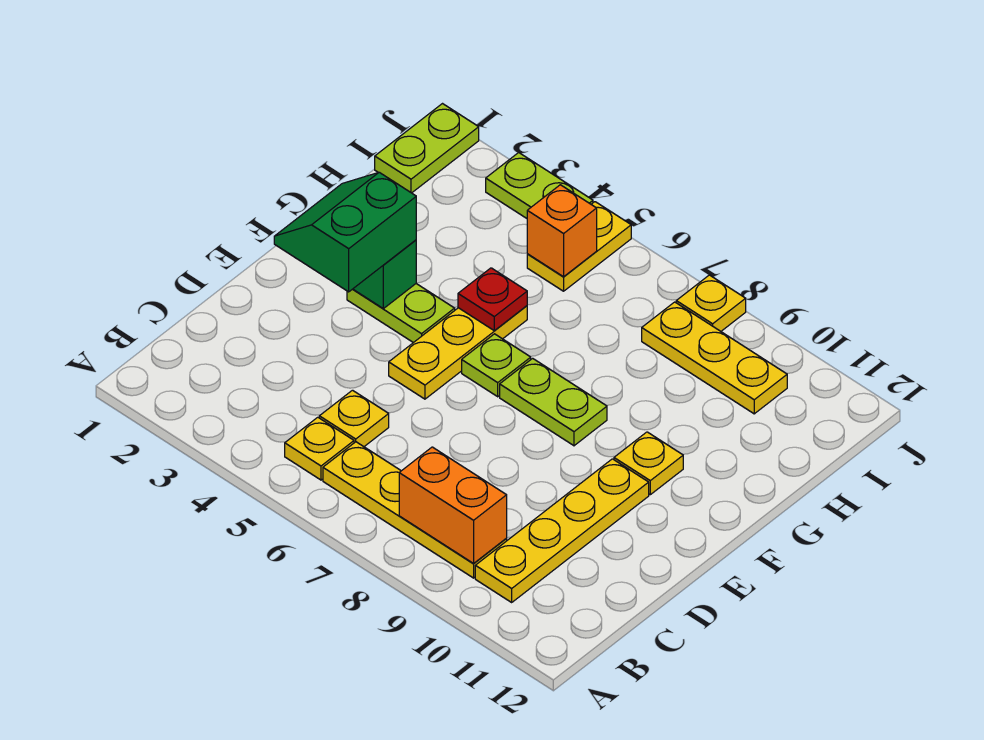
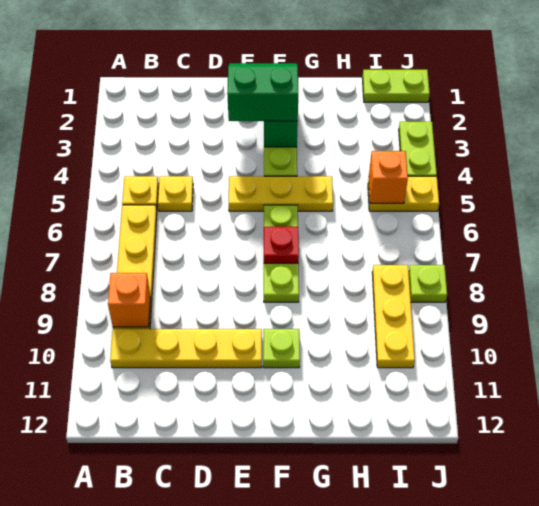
orange 1x2 brick [399,447,507,563] -> orange 1x1 brick [108,273,150,327]
yellow 1x1 plate [614,432,683,495] -> lime 1x1 plate [263,329,300,368]
red 1x1 plate [458,268,527,330] -> red 1x1 plate moved to [264,227,299,263]
yellow 1x1 plate [676,275,746,331] -> lime 1x1 plate [409,265,447,302]

